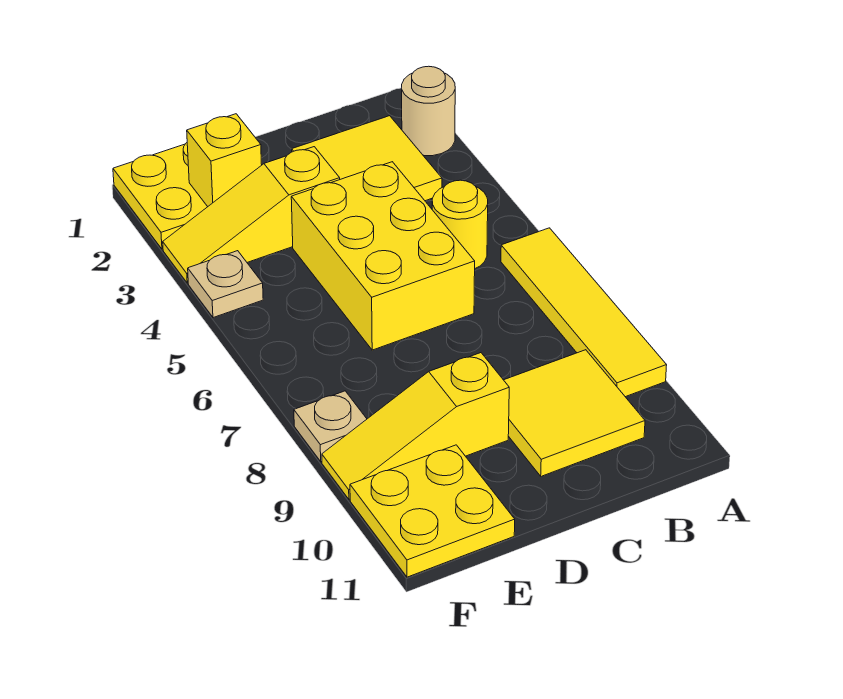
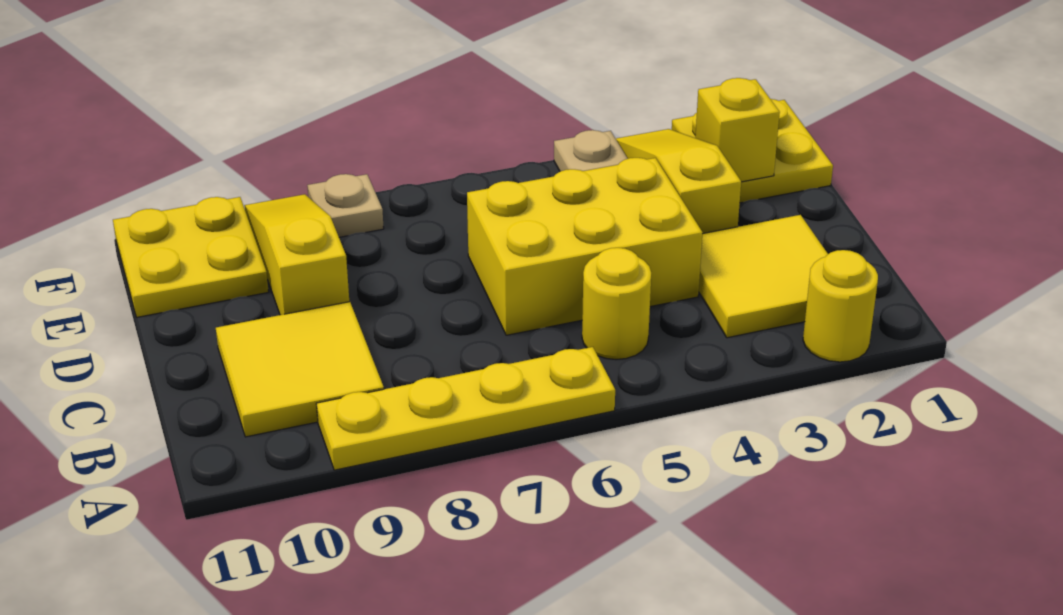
tan 1x1 round brick [402,66,455,156] -> yellow 1x1 round brick [803,250,878,362]
yellow 1x4 tile [501,228,667,397] -> yellow 1x4 plate [316,347,615,470]

